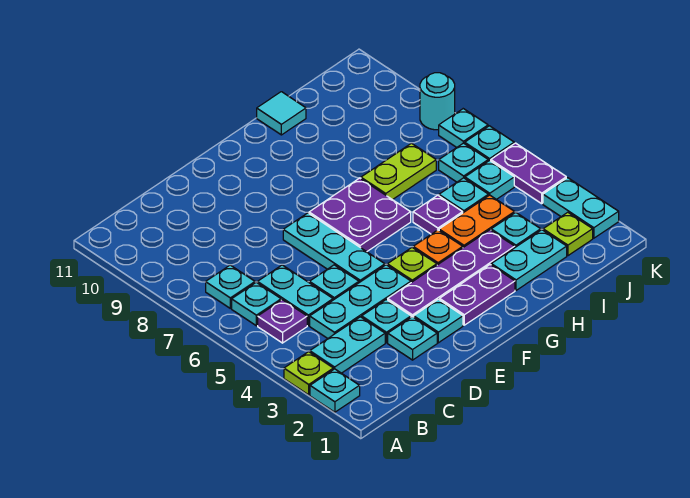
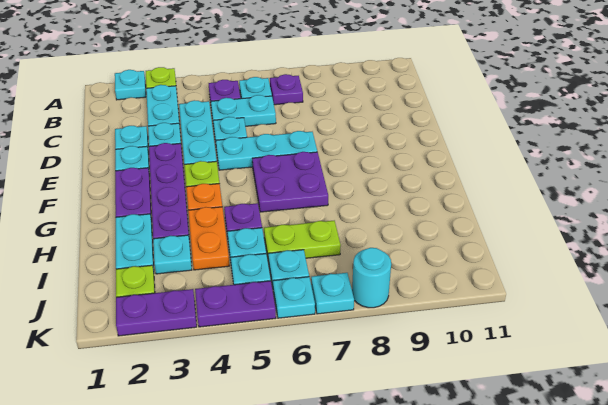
cyan 1x1 plate [206,265,255,308] -> purple 1x1 plate [270,74,303,105]
lime 1x2 plate [361,143,436,200] -> lime 1x2 plate turned to [264,221,341,262]
cyan 1x1 tile [257,92,306,135] -> none
cyan 1x2 plate [543,178,619,238] -> purple 1x2 plate [116,289,197,336]

